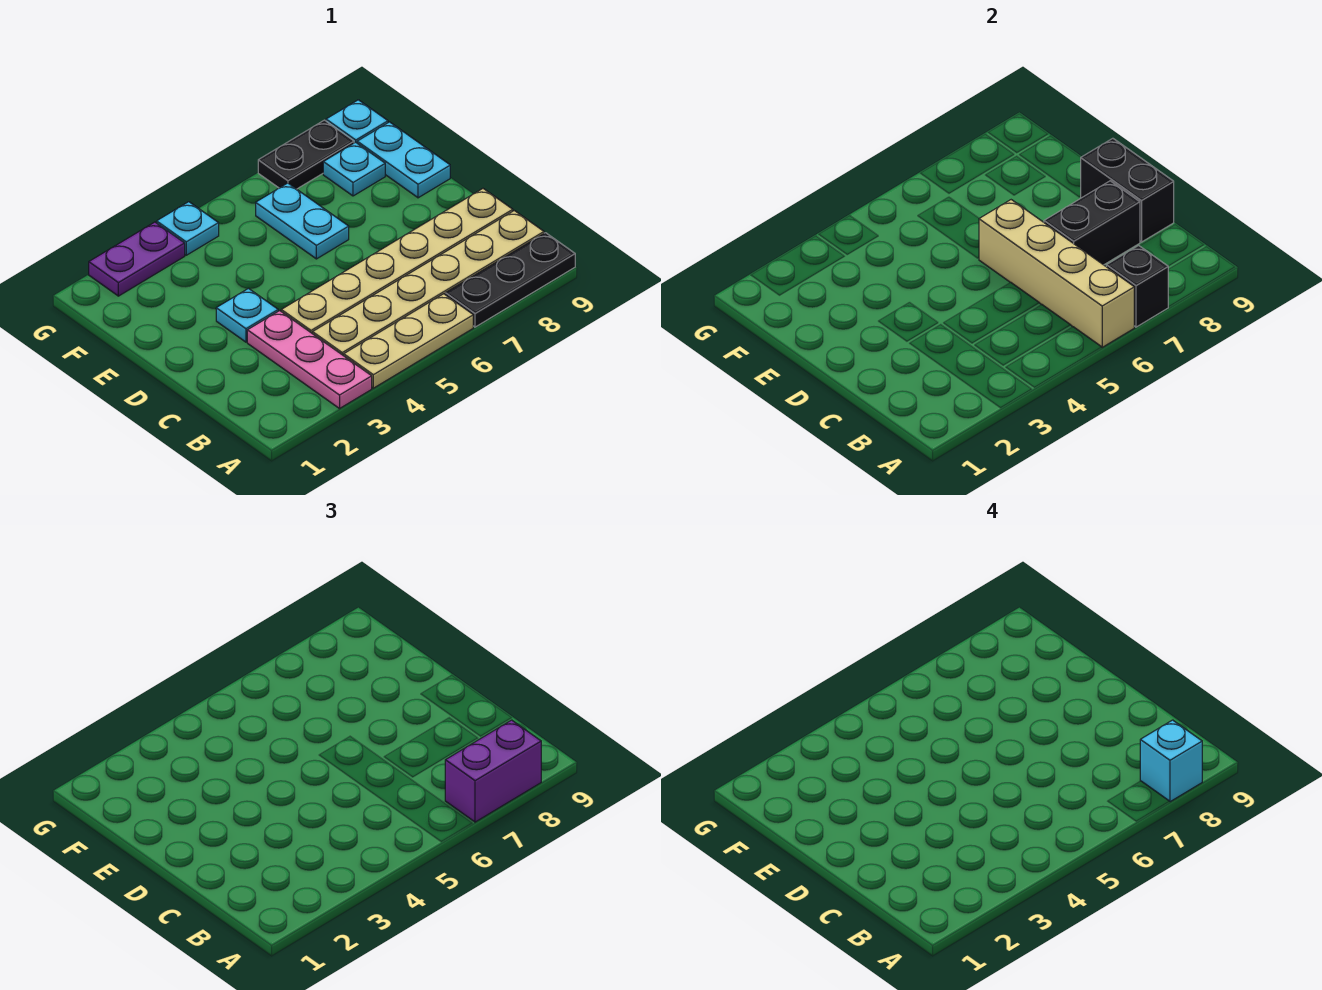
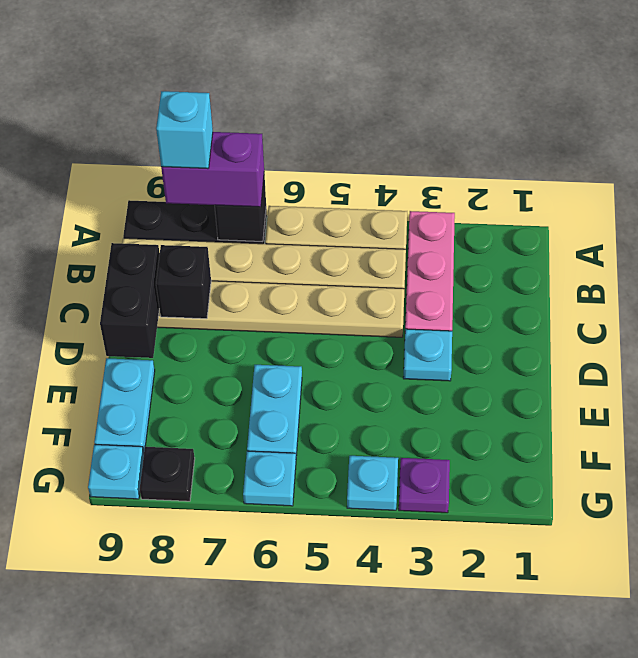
tan 1x4 brick [979,200,1134,347] -> none
black 1x2 brick [1044,181,1140,265] -> black 1x1 brick [156,245,211,319]
cyan 1x1 plate [323,142,385,196] -> cyan 1x1 plate moved to [243,451,296,506]
purple 1x2 plate [89,222,185,296] -> purple 1x1 plate [399,458,450,513]
black 1x2 plate [258,120,354,189] -> black 1x1 plate [140,447,195,501]

